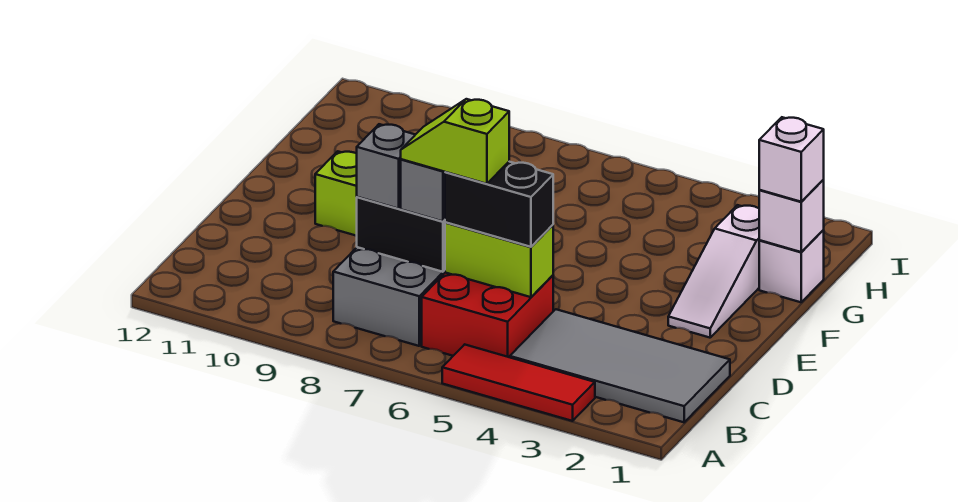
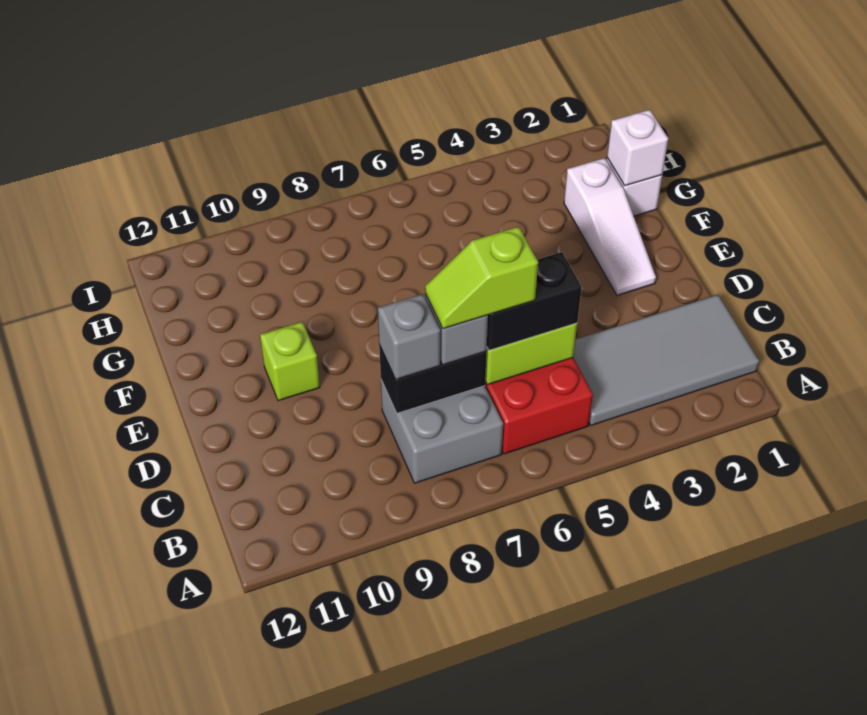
red 1x3 tile [442,344,595,421] -> none
white 1x1 brick [759,117,824,202] -> none

